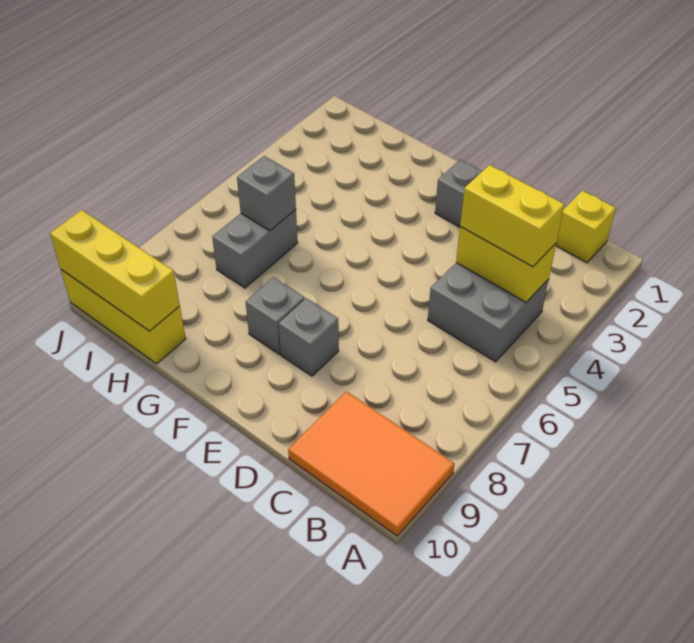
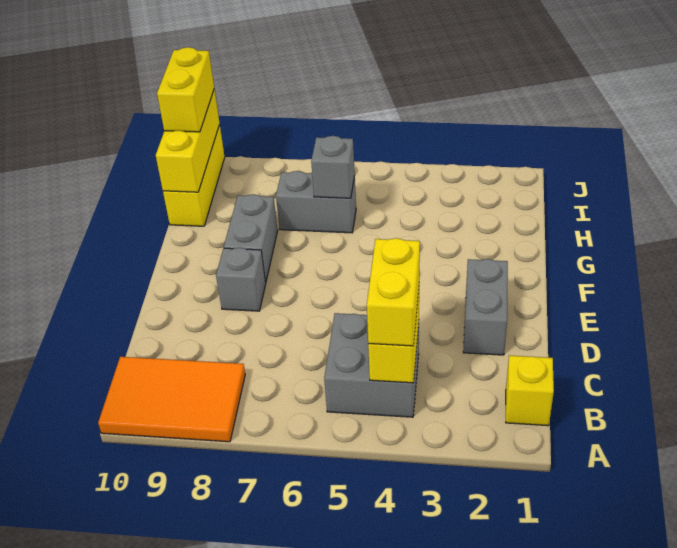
orange 2x3 tile [288,392,454,536] -> orange 2x3 tile turned to [98,357,245,442]
grey 1x1 brick [246,277,305,354] -> grey 1x2 brick [224,194,278,283]
none -> yellow 1x2 brick [157,47,214,132]

